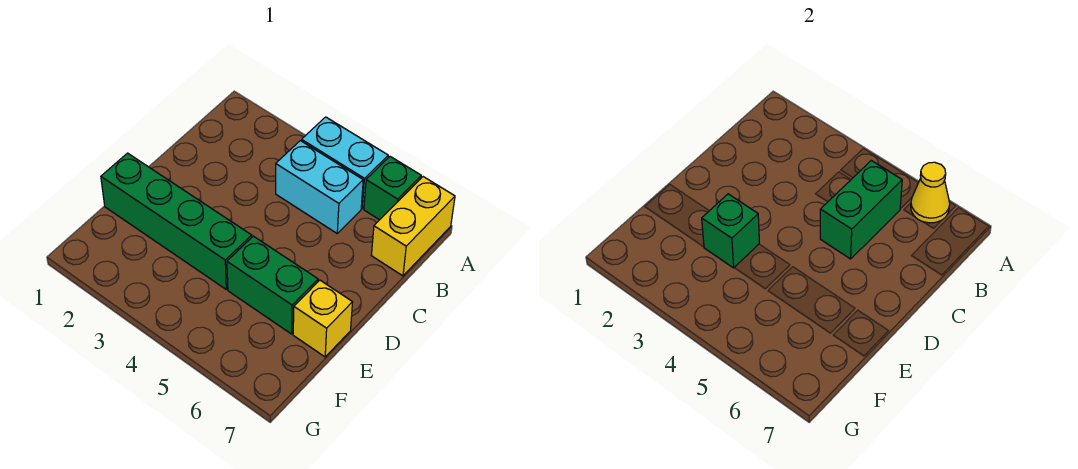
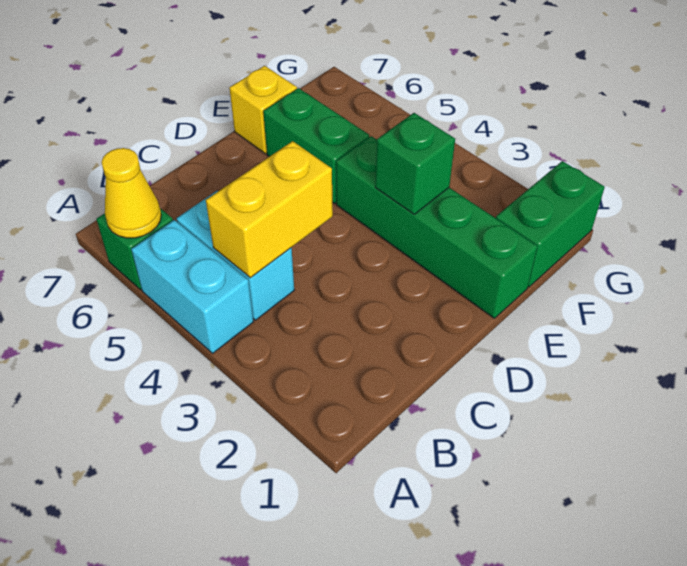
yellow 1x2 brick [371,177,455,276] -> yellow 1x2 brick moved to [206,141,333,278]
green 1x2 brick [820,161,902,259] -> green 1x2 brick moved to [496,161,605,287]

